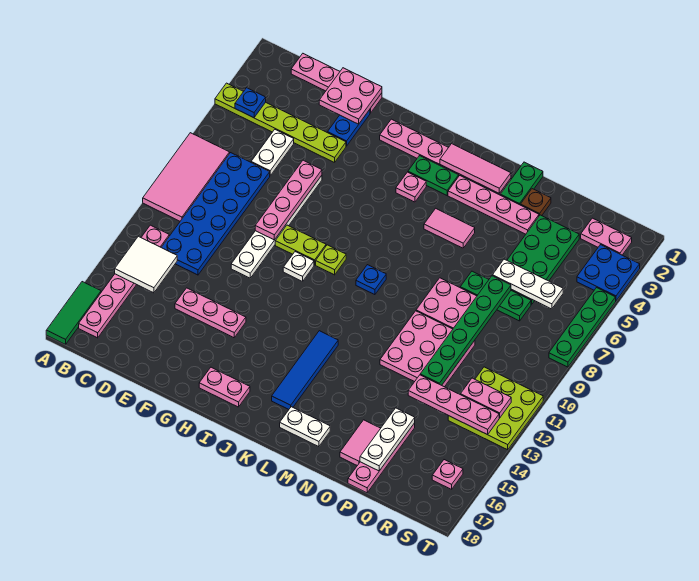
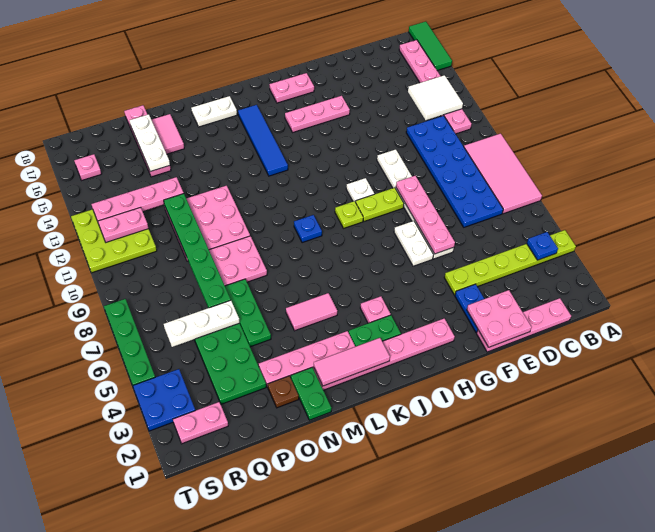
white 1x2 plate [251,130,294,176] -> white 1x2 plate moved to [394,221,433,266]
pink 1x3 plate [175,288,246,338] -> pink 1x3 plate moved to [285,96,350,132]
green 1x3 plate [460,271,531,321] -> green 1x3 plate turned to [225,279,271,347]

